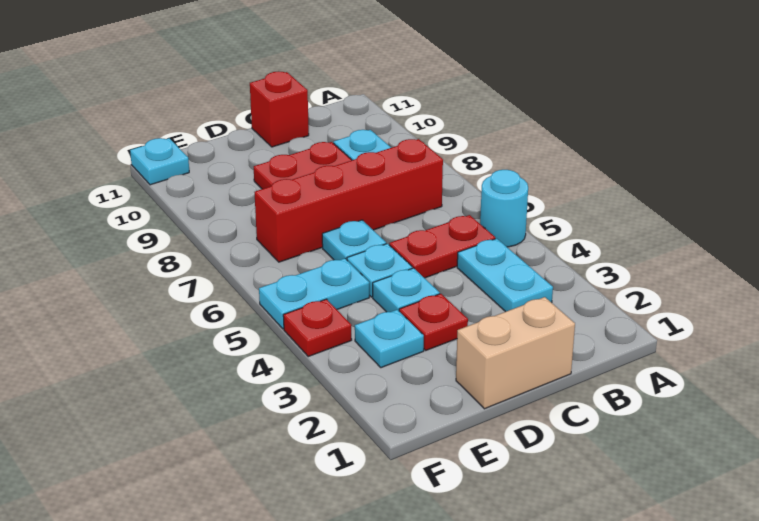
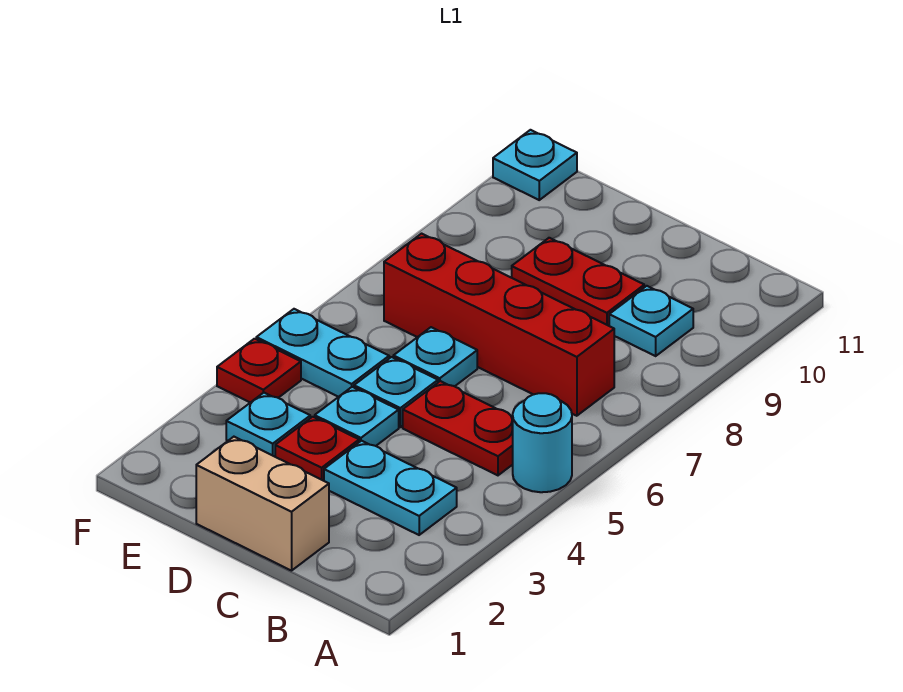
cyan 1x2 plate [457,238,553,312] -> cyan 1x2 plate turned to [324,441,457,535]
red 1x1 brick [250,71,309,147] -> none

